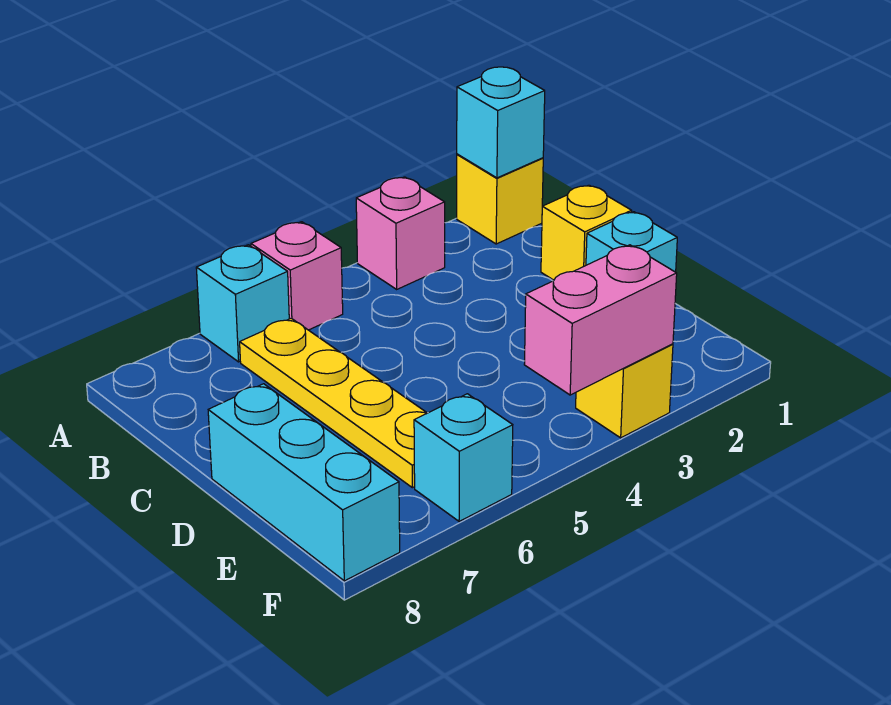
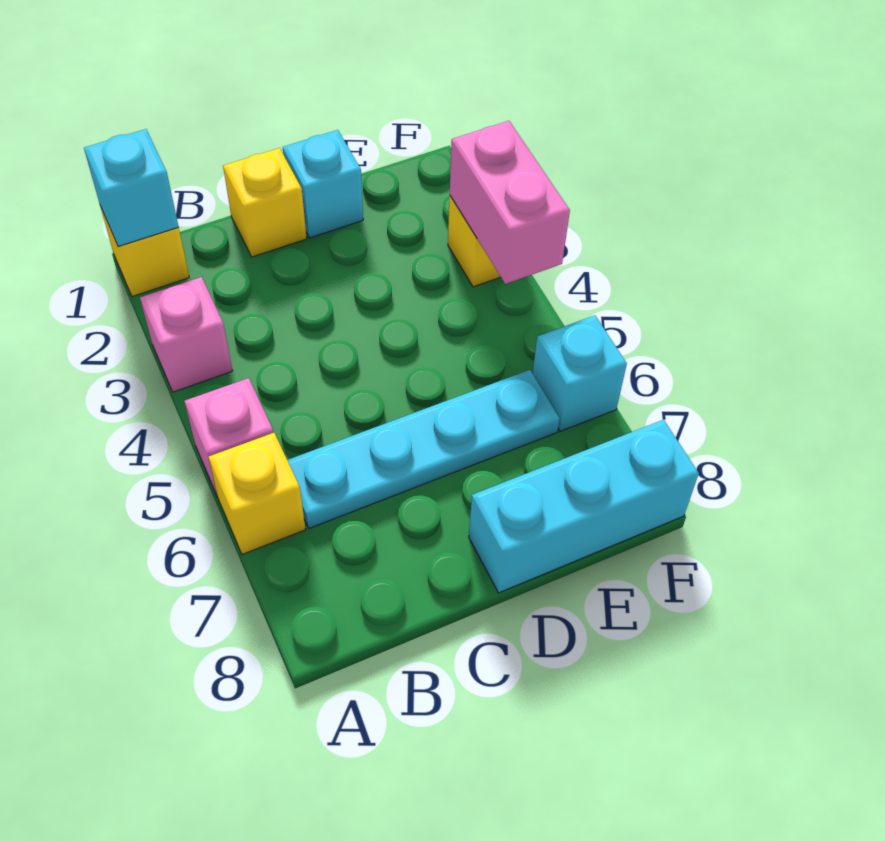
cyan 1x1 brick [196,245,289,362] -> yellow 1x1 brick [209,433,306,554]
yellow 1x4 plate [240,318,427,488] -> cyan 1x4 plate [287,370,560,528]

